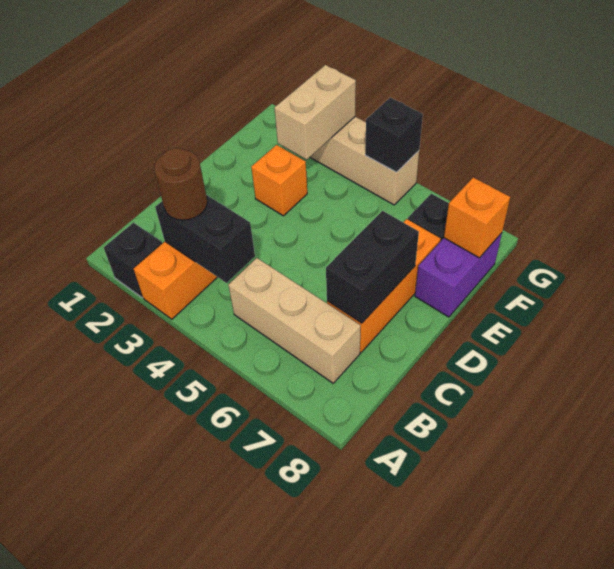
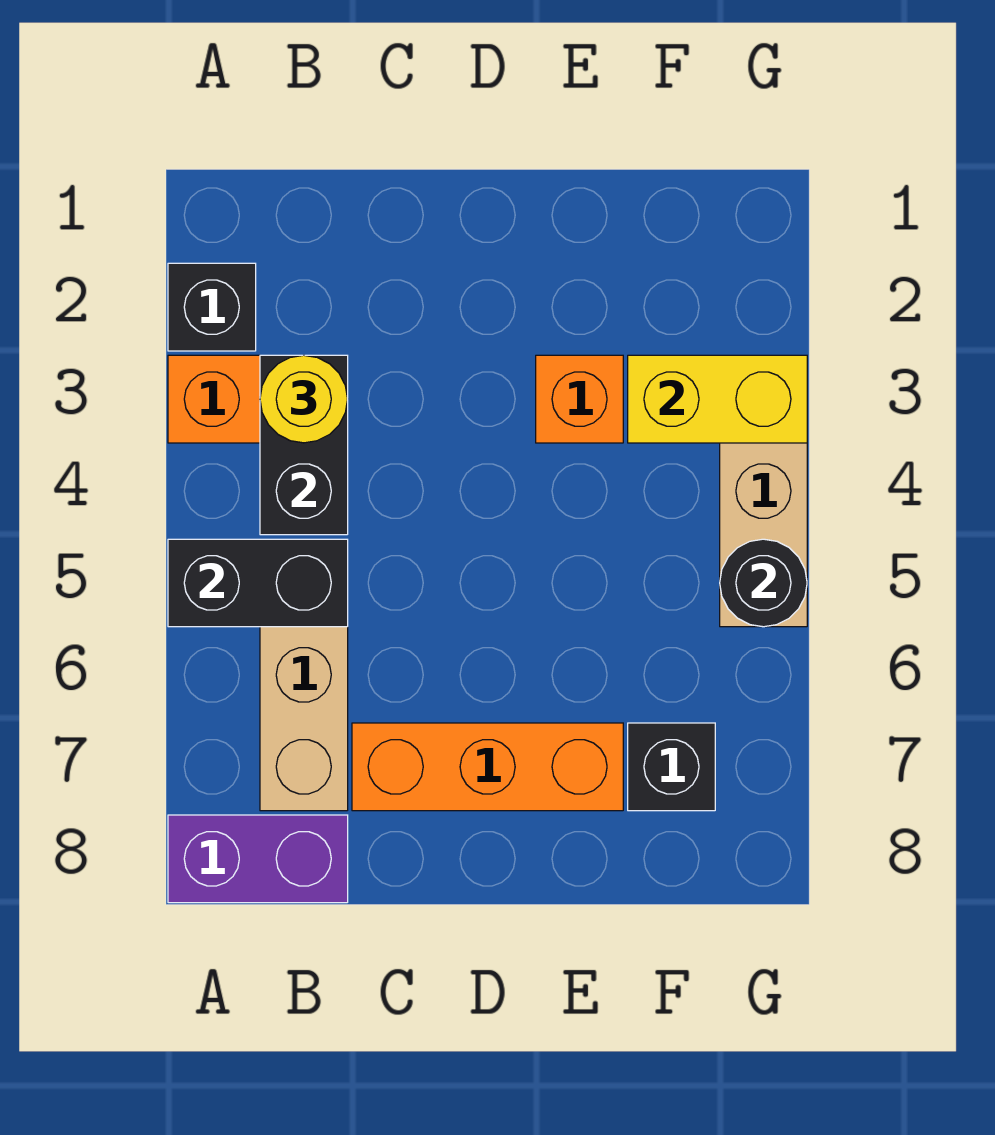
brown 1x1 round brick [154,148,207,220] -> yellow 1x1 round brick [260,355,348,443]
black 1x2 brick [326,211,419,323] -> black 1x2 brick moved to [168,539,348,627]
purple 1x2 brick [415,233,502,317] -> purple 1x2 brick moved to [168,815,348,903]
tan 1x2 brick [274,65,356,160] -> yellow 1x2 brick [628,355,807,443]
orange 1x1 brick [444,177,510,258] -> none
black 1x1 brick [365,98,423,172] -> black 1x1 round brick [720,539,807,627]

